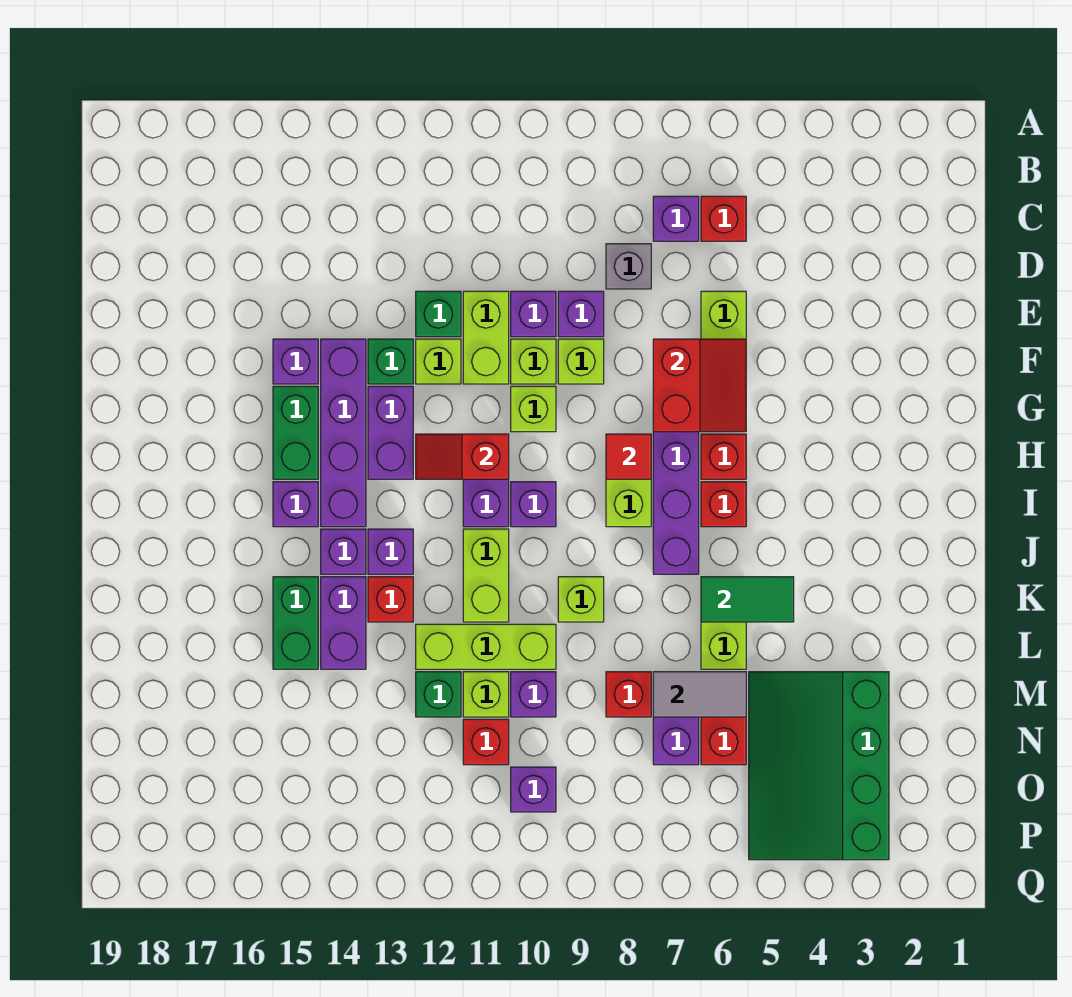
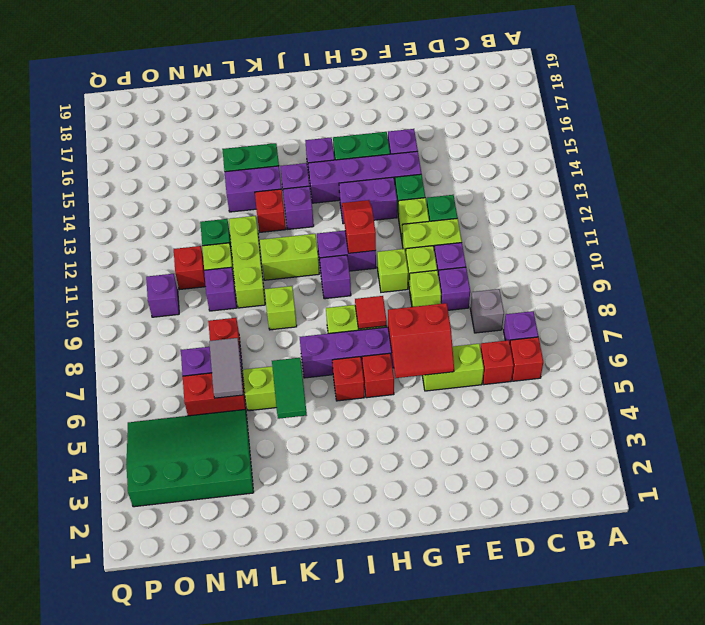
none -> red 1x1 brick [480,340,514,385]

